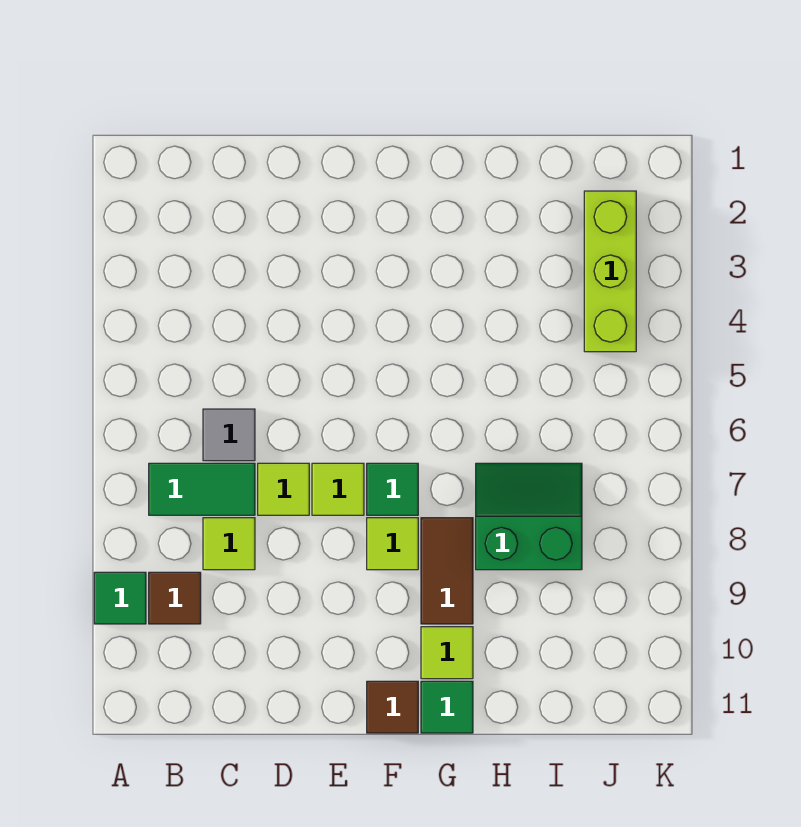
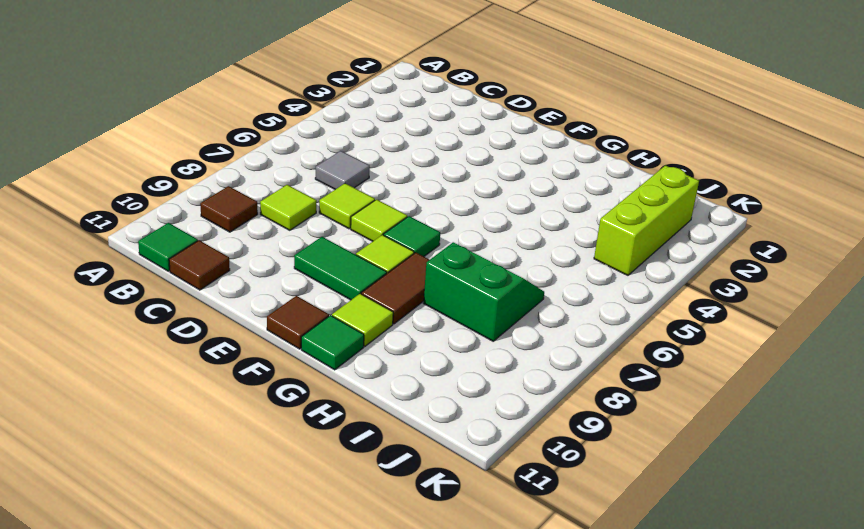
green 1x1 tile [94,572,146,624] -> green 1x1 tile moved to [138,223,198,271]
green 1x2 tile [149,463,255,515] -> green 1x2 tile moved to [294,237,387,300]
none -> brown 1x1 tile [169,240,230,290]

